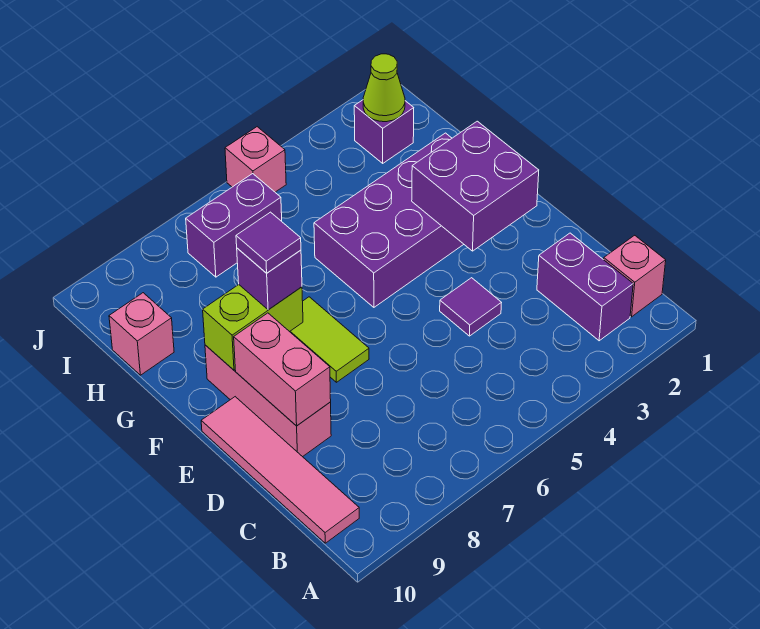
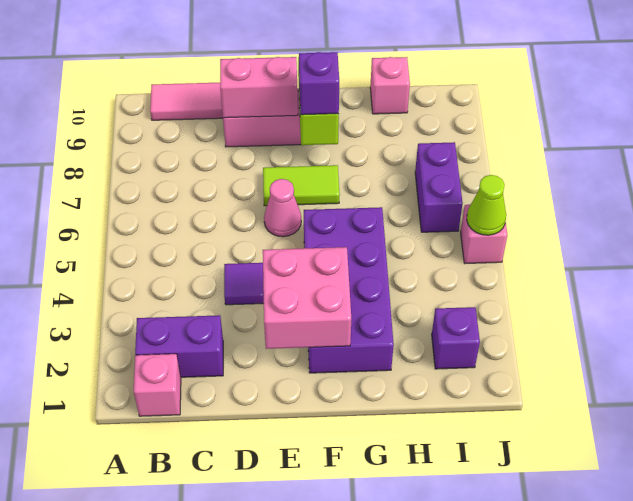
purple 2x2 brick [412,121,539,251] -> pink 2x2 brick [263,247,351,349]
none -> pink 1x1 cone [264,179,301,237]
purple 1x1 tile [236,212,301,273] -> none
lime 1x1 cone [363,54,405,122] -> lime 1x1 cone moved to [467,175,506,235]

